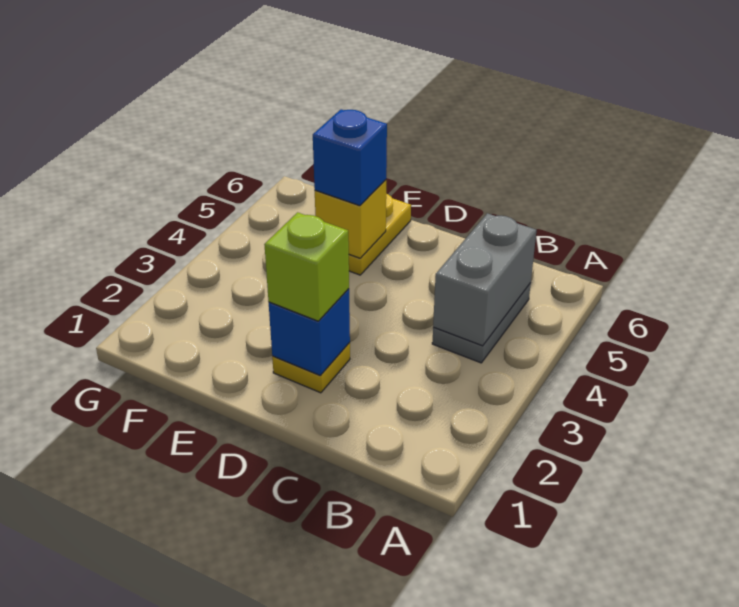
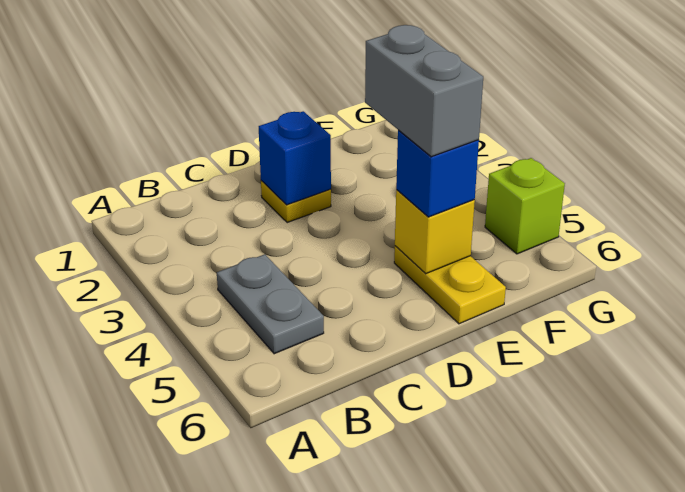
grey 1x2 brick [433,213,537,346] -> grey 1x2 brick moved to [365,25,483,157]
lime 1x1 brick [264,212,349,321] -> lime 1x1 brick moved to [485,158,565,254]

